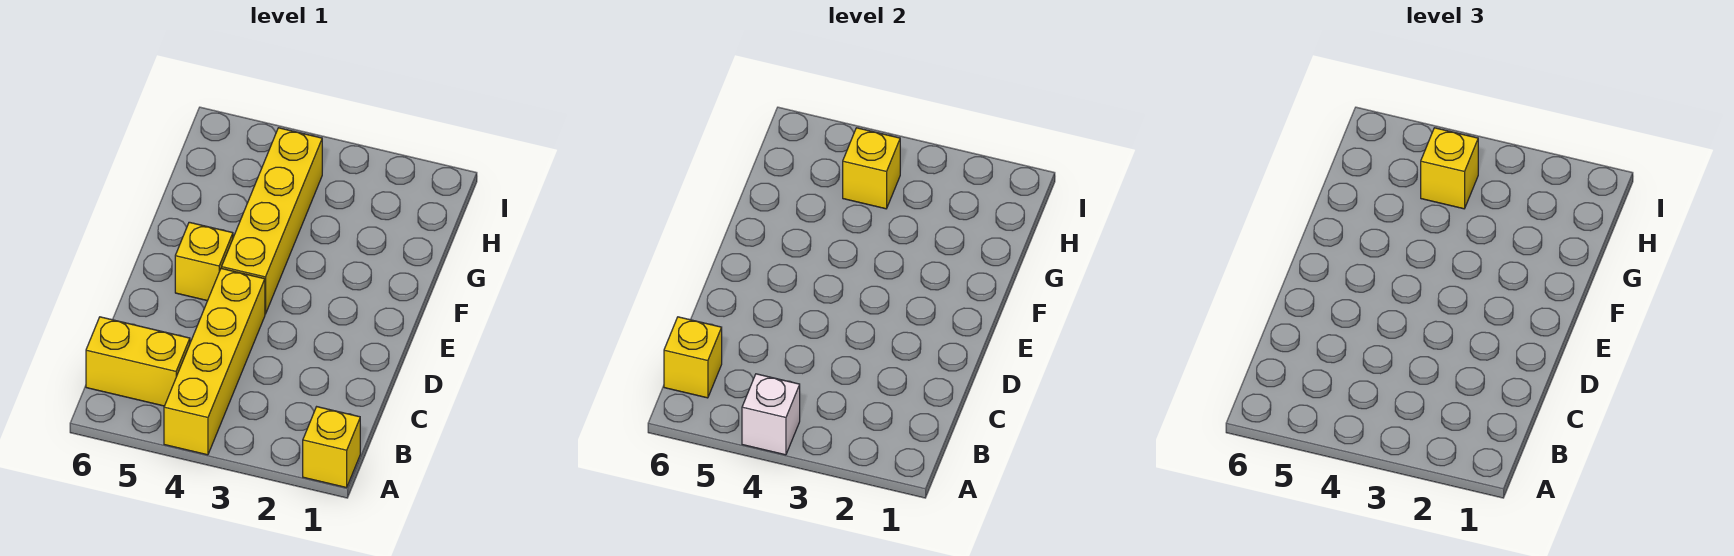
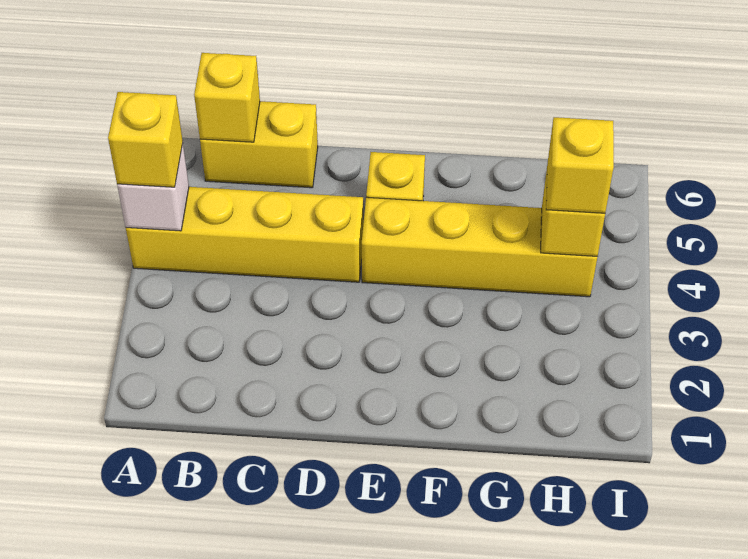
yellow 1x1 brick [303,407,360,488] -> yellow 1x1 brick moved to [108,92,183,187]
yellow 1x2 brick [86,317,190,406] -> yellow 1x2 brick turned to [200,101,318,188]

